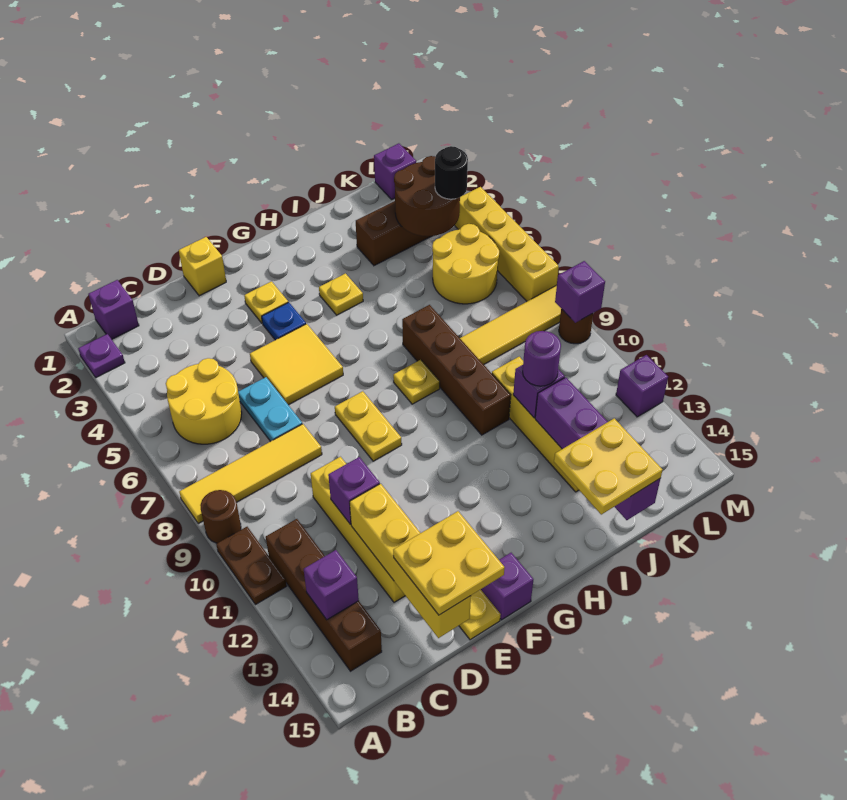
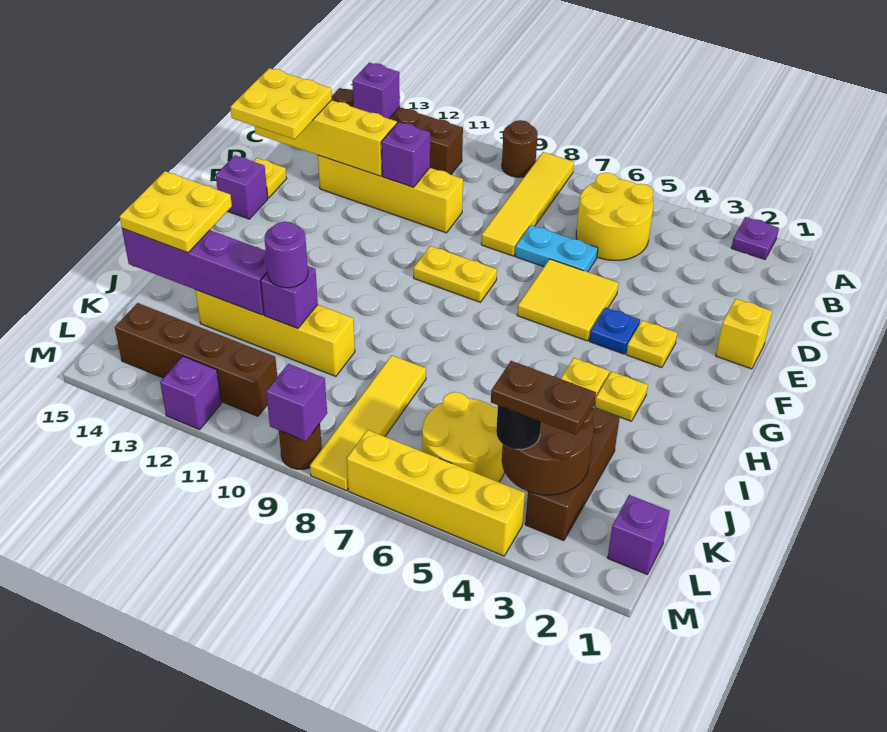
brown 1x2 plate [216,527,287,605] -> brown 1x2 plate moved to [491,361,596,435]
purple 1x1 brick [89,280,139,339] -> none
yellow 1x1 plate [393,360,440,404] -> yellow 1x1 plate moved to [595,372,648,421]
brown 1x4 brick [402,305,511,435] -> brown 1x4 brick moved to [115,303,277,416]

